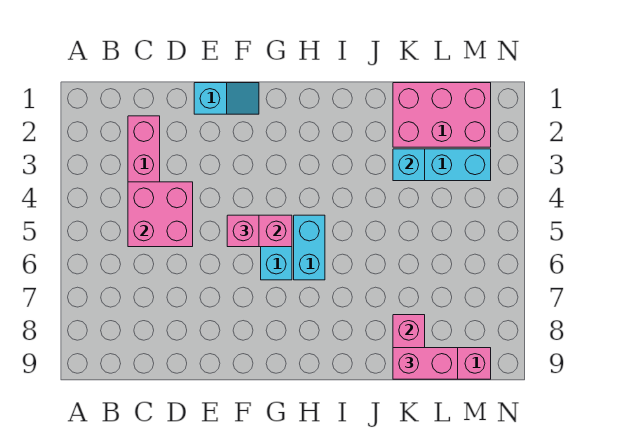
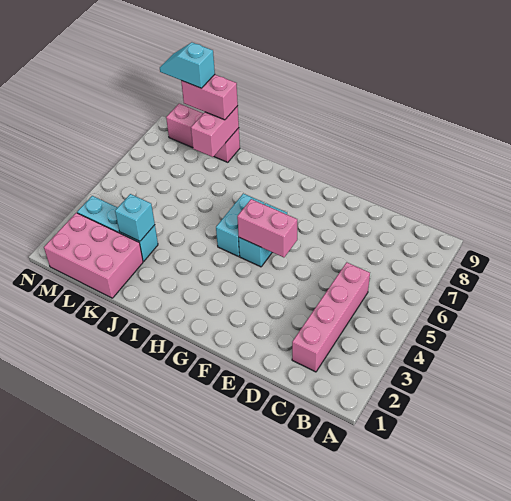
pink 2x2 brick [128,182,193,247] -> none
cyan 1x2 slope [194,83,259,114] -> cyan 1x2 slope moved to [160,43,215,88]
pink 1x1 brick [227,215,259,247] -> none

